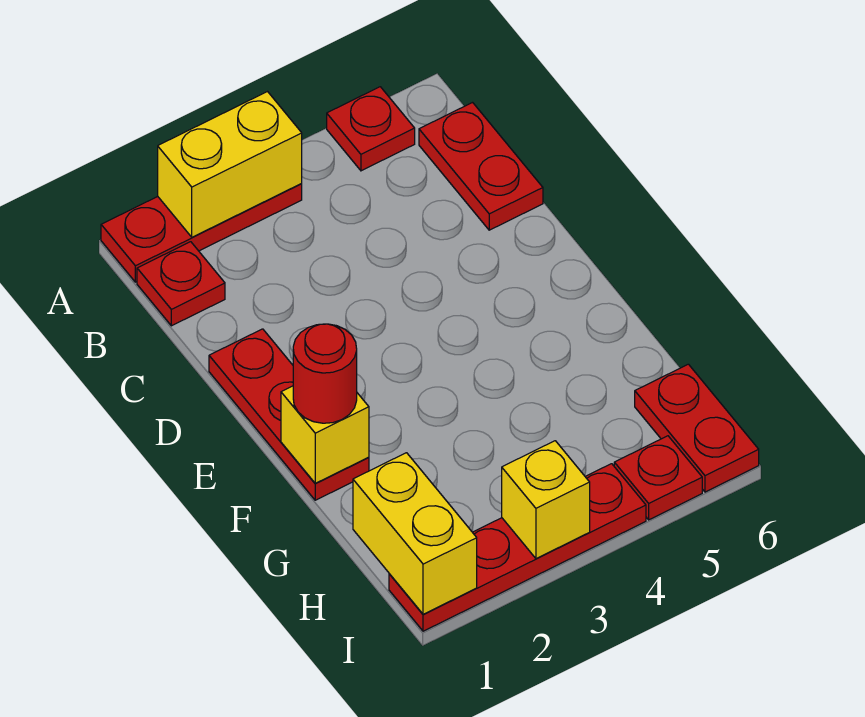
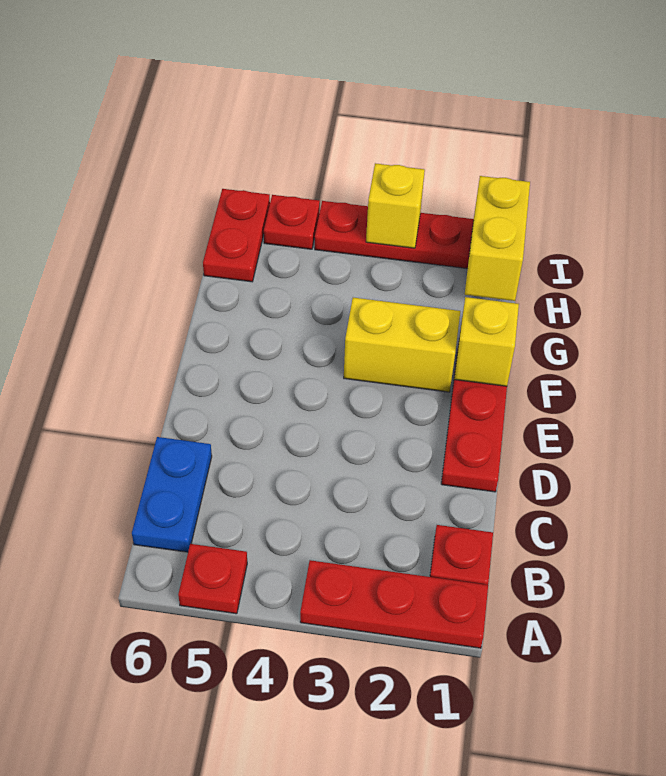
yellow 1x2 brick [158,92,302,237] -> yellow 1x2 brick moved to [344,298,460,392]
red 1x2 plate [419,103,543,230] -> blue 1x2 plate [132,437,212,552]
red 1x1 round brick [293,324,357,423] -> none

